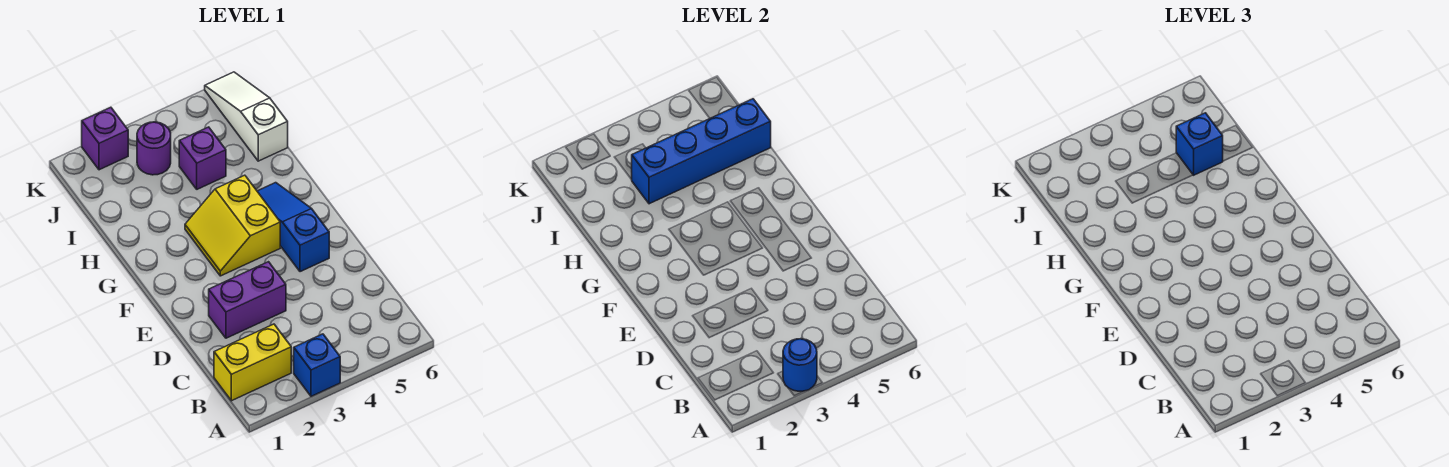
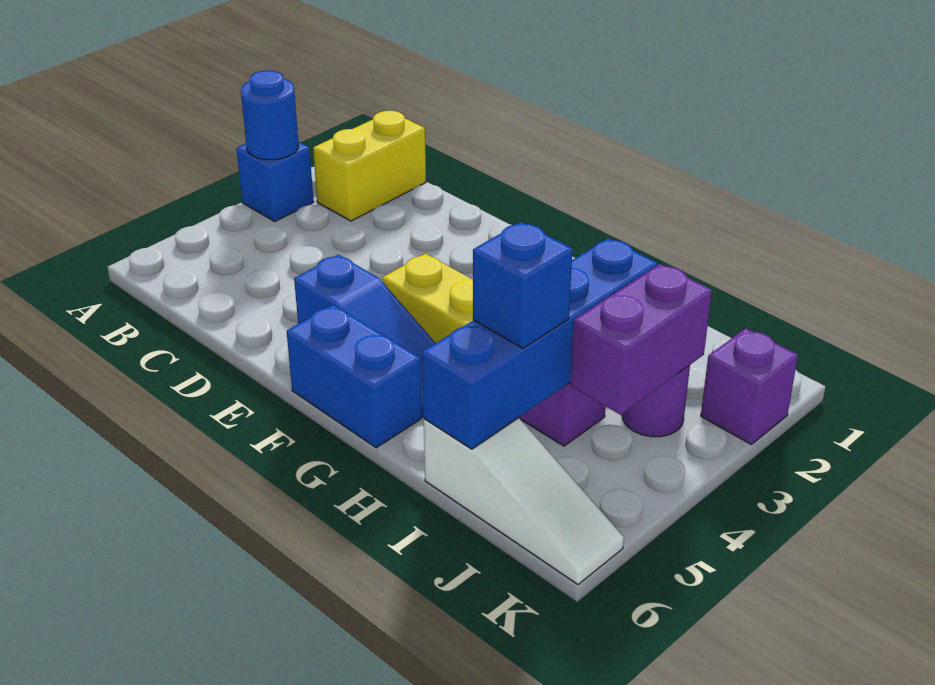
purple 1x2 brick [209,262,286,338] -> purple 1x2 brick moved to [570,264,712,415]
none -> blue 1x2 brick [287,305,422,448]

